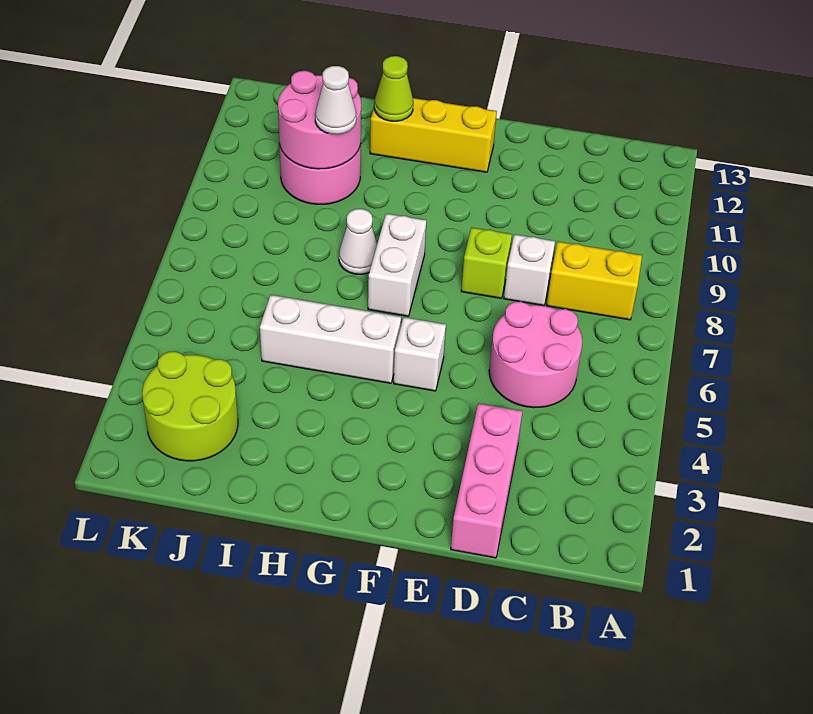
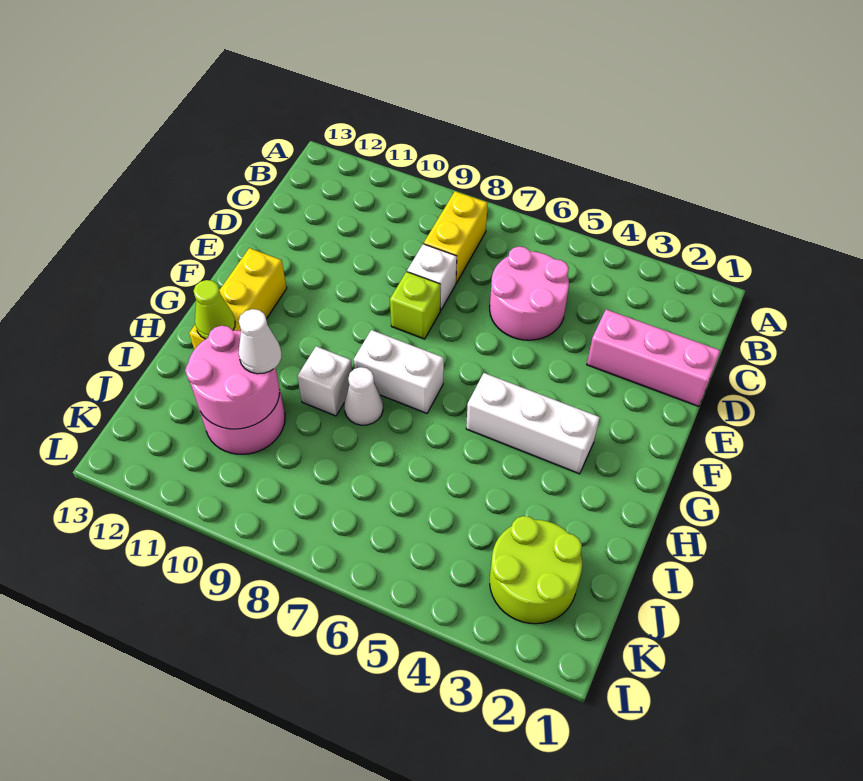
white 1x1 brick [394,317,446,391] -> white 1x1 brick moved to [297,346,352,416]
white 1x3 brick [260,295,401,383] -> white 1x3 brick turned to [466,373,600,474]

